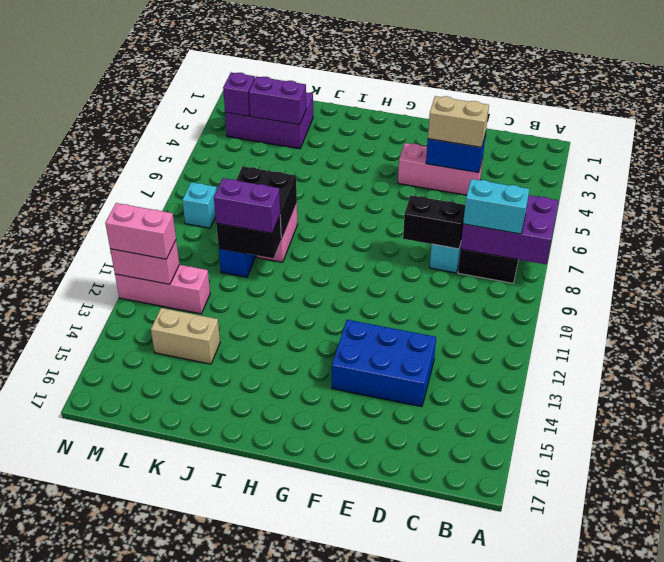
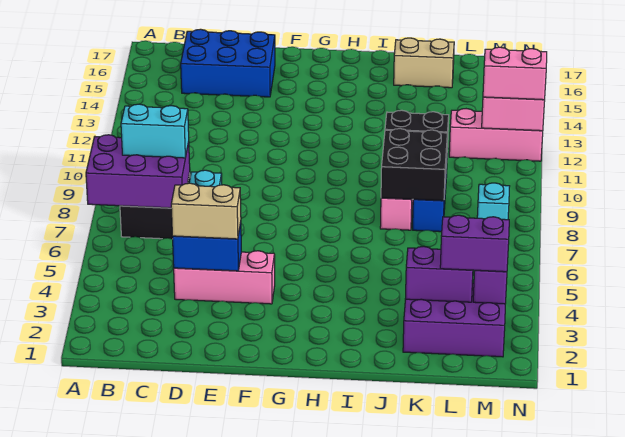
black 1x2 brick [403,195,465,249] -> none
blue 2x3 brick [332,320,436,407] -> blue 2x3 brick moved to [181,29,275,97]
purple 1x2 brick [214,178,280,233] -> purple 1x2 brick moved to [440,215,509,272]
tan 1x2 brick [151,308,220,364] -> tan 1x2 brick moved to [394,38,454,88]

